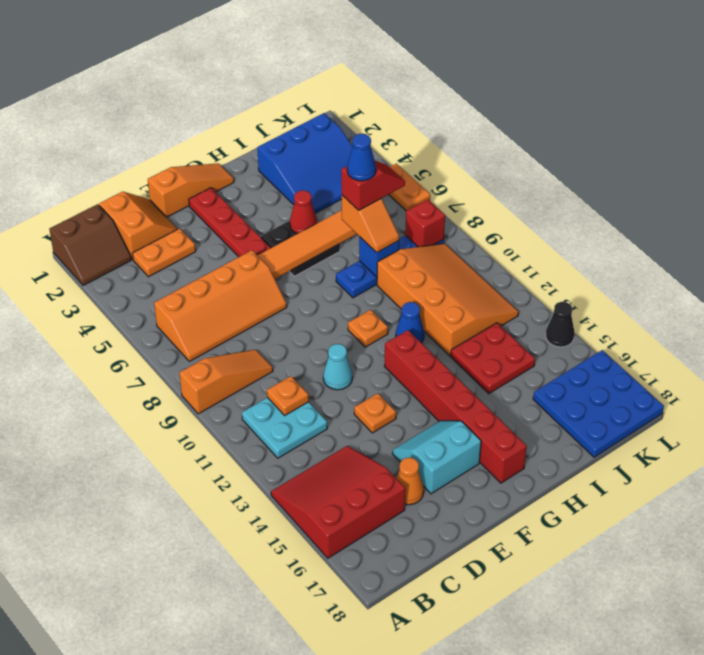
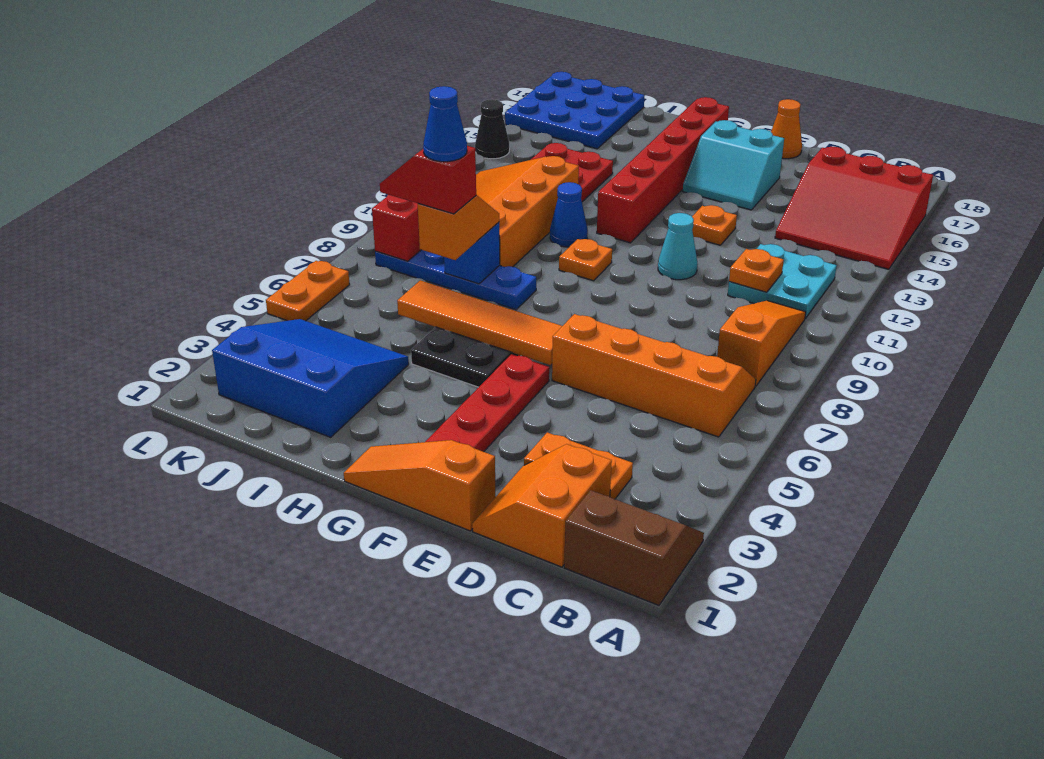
orange 1x3 slope [179,350,273,414] -> orange 1x3 slope turned to [717,301,806,387]
orange 1x1 cone [396,458,424,505] -> orange 1x1 cone moved to [771,99,802,159]
red 1x1 cone [290,190,317,234] -> none

